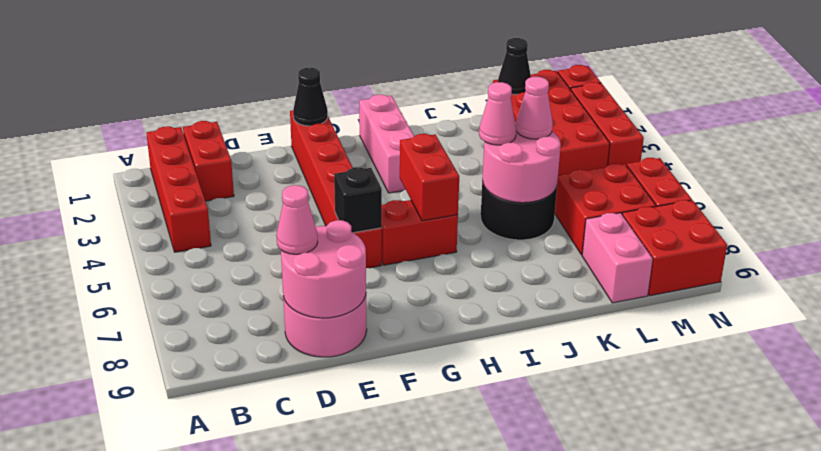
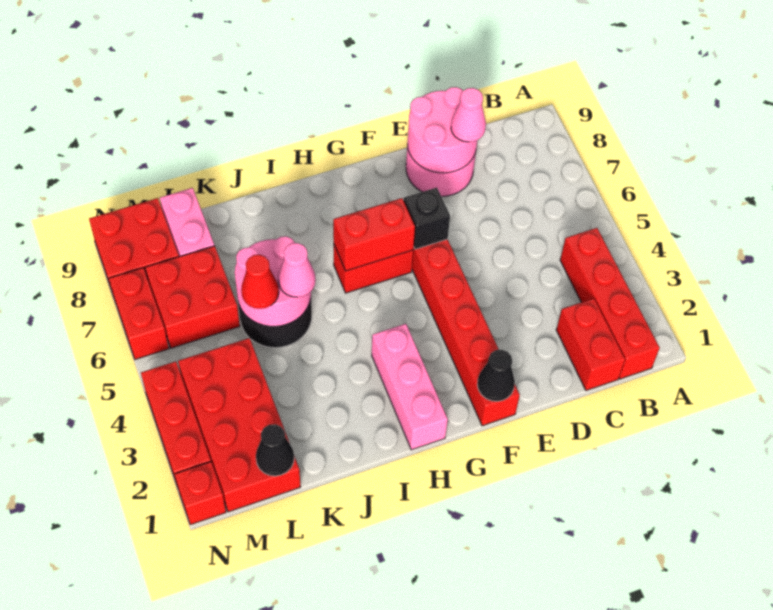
red 1x2 brick [400,134,459,221] -> red 1x2 brick turned to [333,198,415,271]
pink 1x1 cone [516,77,553,139] -> red 1x1 cone [241,255,279,309]

